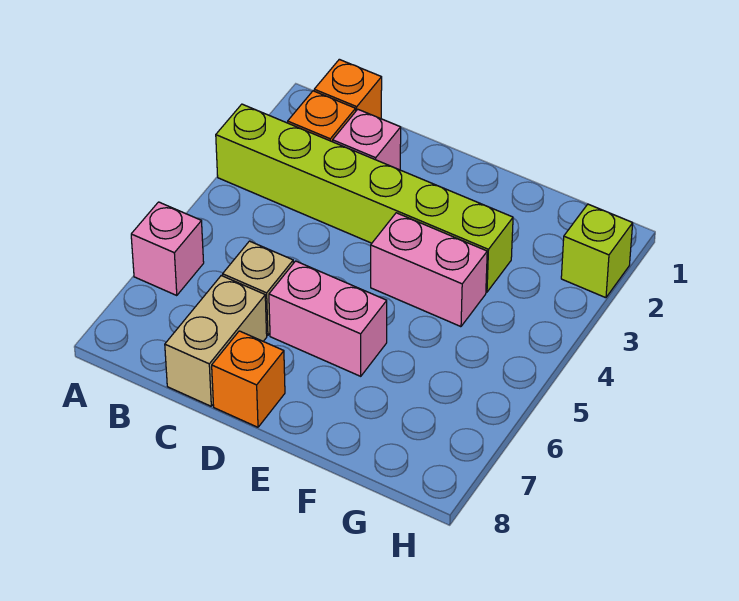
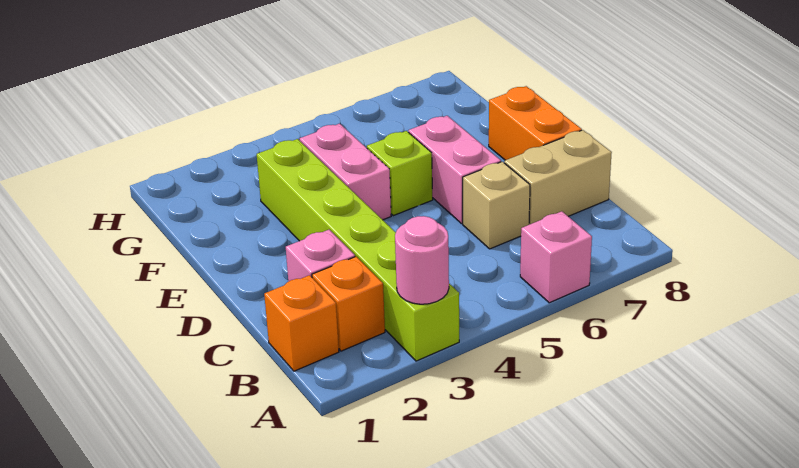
none -> pink 1x1 round brick [395,216,449,304]
orange 1x1 brick [212,331,285,427] -> orange 1x2 brick [489,86,582,160]
lime 1x1 brick [561,204,633,298] -> lime 1x1 brick moved to [367,131,433,216]

